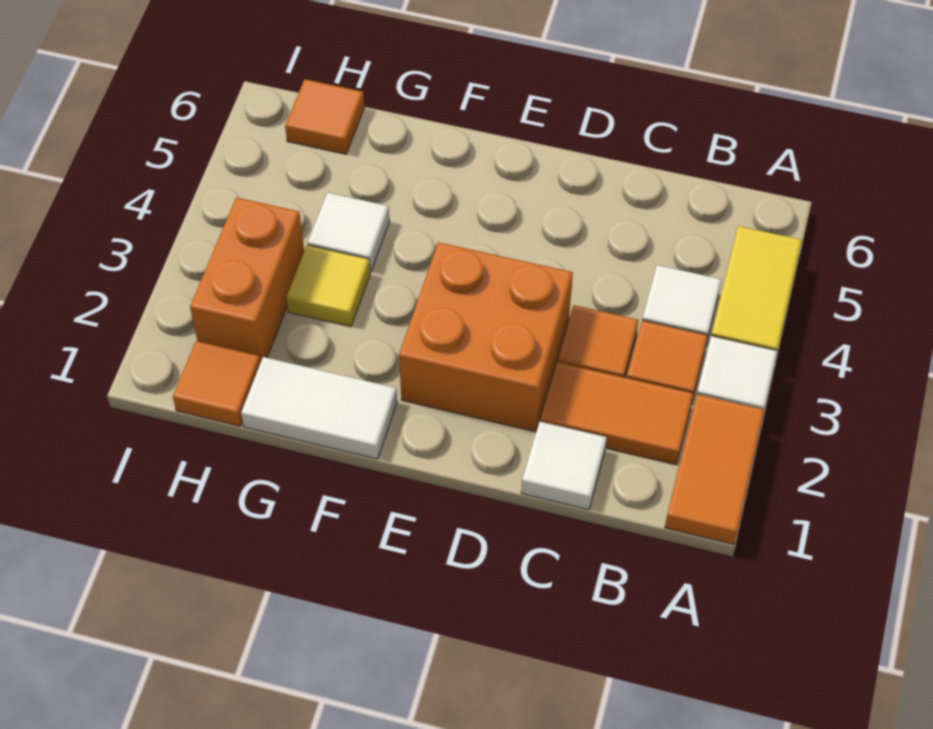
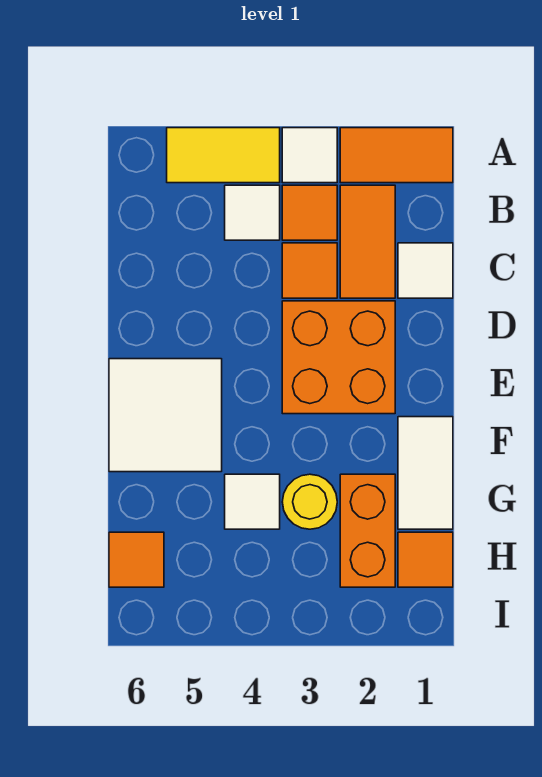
none -> white 2x2 tile [109,359,222,472]
yellow 1x1 tile [286,245,370,327] -> yellow 1x1 round brick [282,474,337,529]
orange 1x2 brick [190,197,304,361] -> orange 1x2 brick turned to [340,474,395,587]

